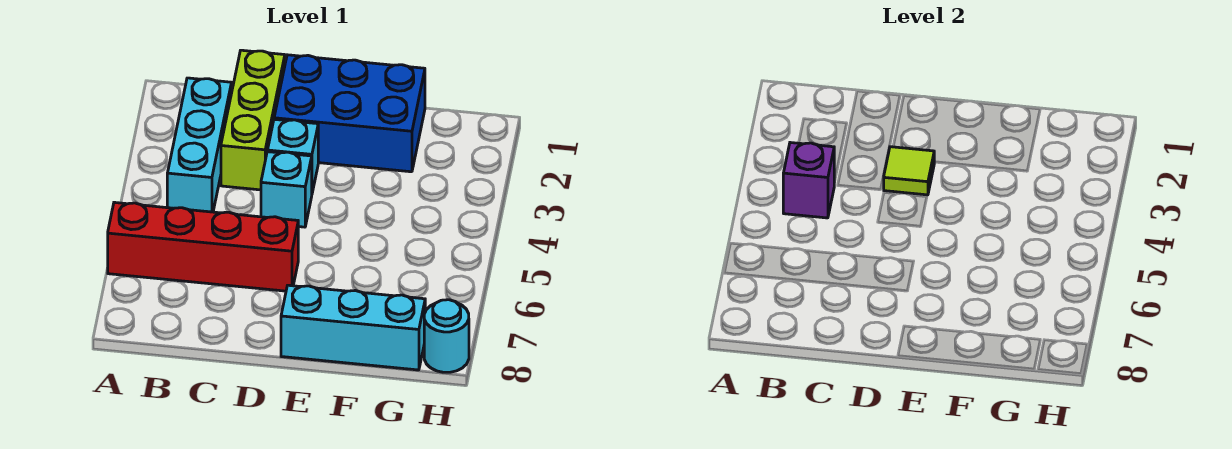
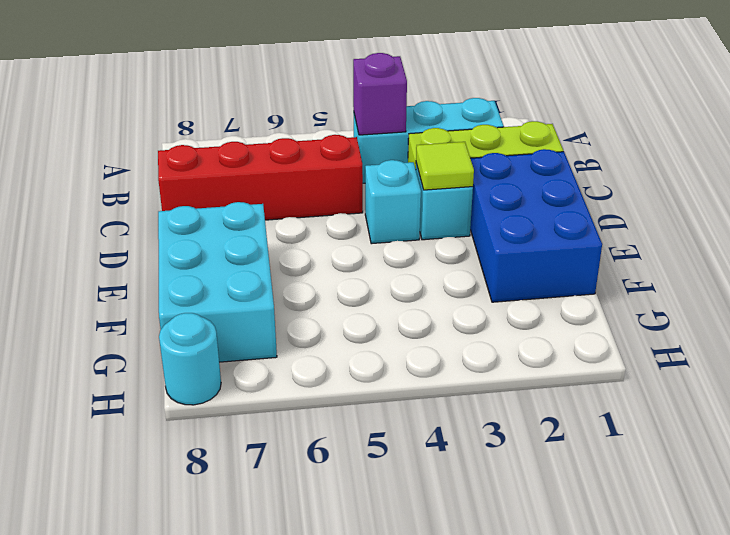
red 1x4 brick [108,202,298,291] -> red 1x4 brick turned to [158,135,363,220]
cyan 1x3 brick [281,285,425,370] -> cyan 2x3 brick [158,202,277,362]

